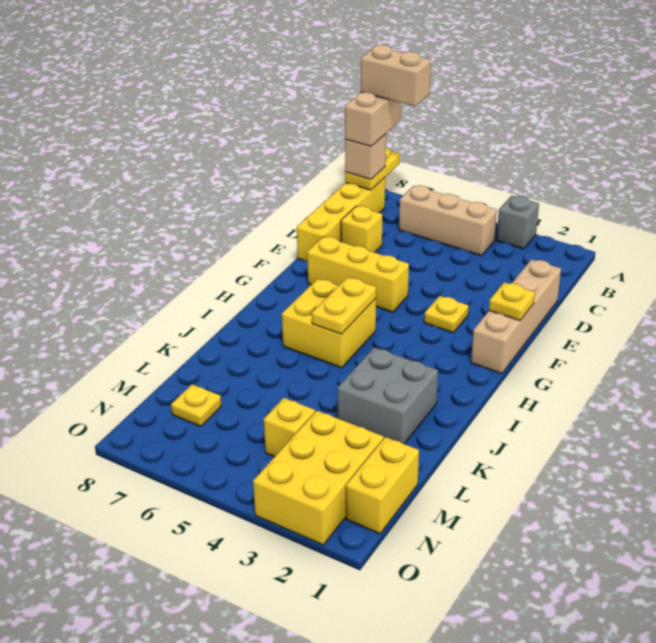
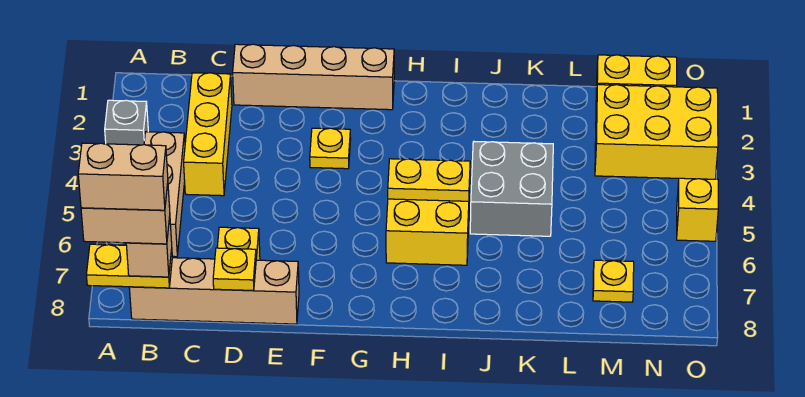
tan 1x2 brick [361,45,431,106] -> tan 1x2 brick turned to [78,143,168,210]
yellow 1x4 brick [297,178,385,261] -> tan 1x4 brick [129,258,299,324]
yellow 1x1 plate [489,282,535,321] -> yellow 1x1 plate moved to [213,248,256,290]
yellow 1x3 brick [307,236,409,312] -> yellow 1x3 brick moved to [184,73,232,196]
grey 2x2 brick [338,347,438,444] -> grey 2x2 brick moved to [470,142,553,236]
yellow 1x1 brick [264,398,315,457] -> yellow 1x1 brick moved to [677,178,718,241]

